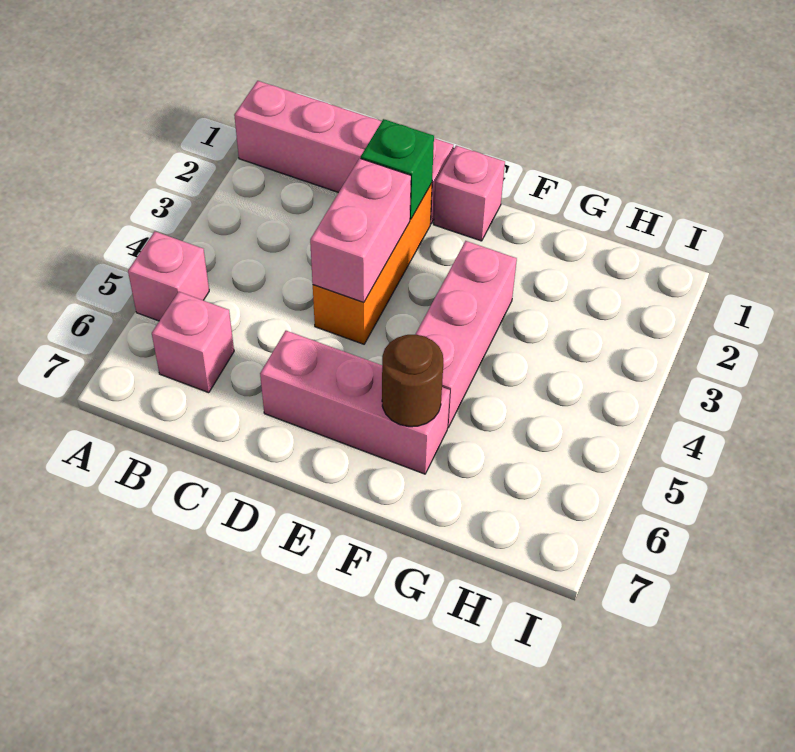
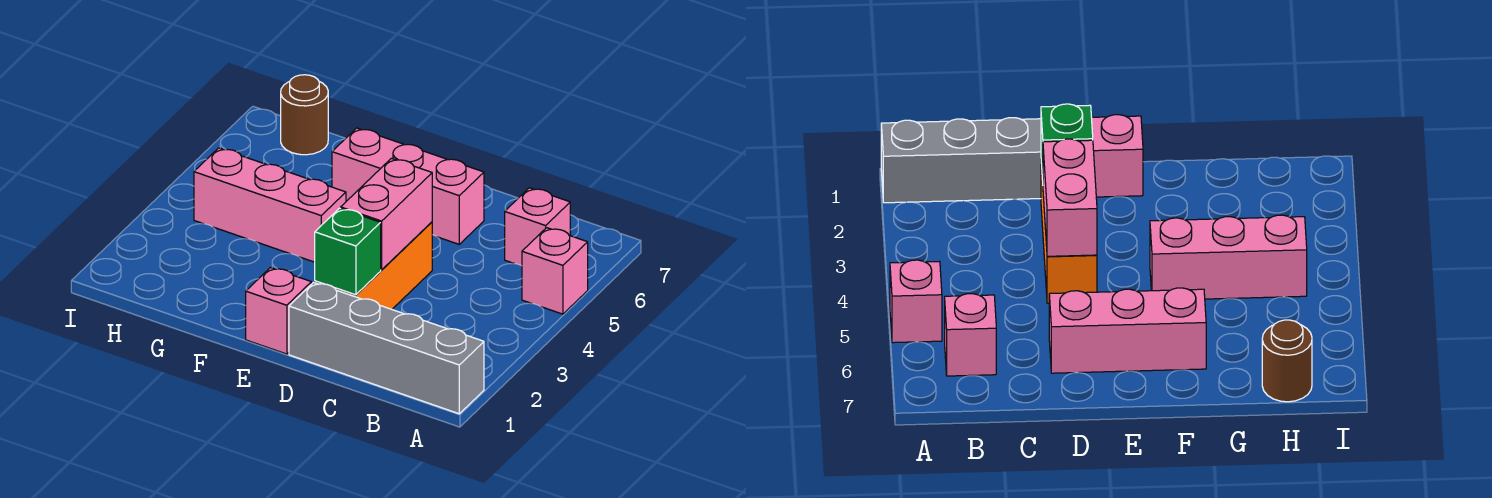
pink 1x4 brick [234,81,453,224] -> grey 1x4 brick [289,282,484,414]
pink 1x3 brick [416,241,517,427] -> pink 1x3 brick turned to [194,148,346,262]
brown 1x1 round brick [382,334,443,427] -> brown 1x1 round brick moved to [281,75,328,155]

